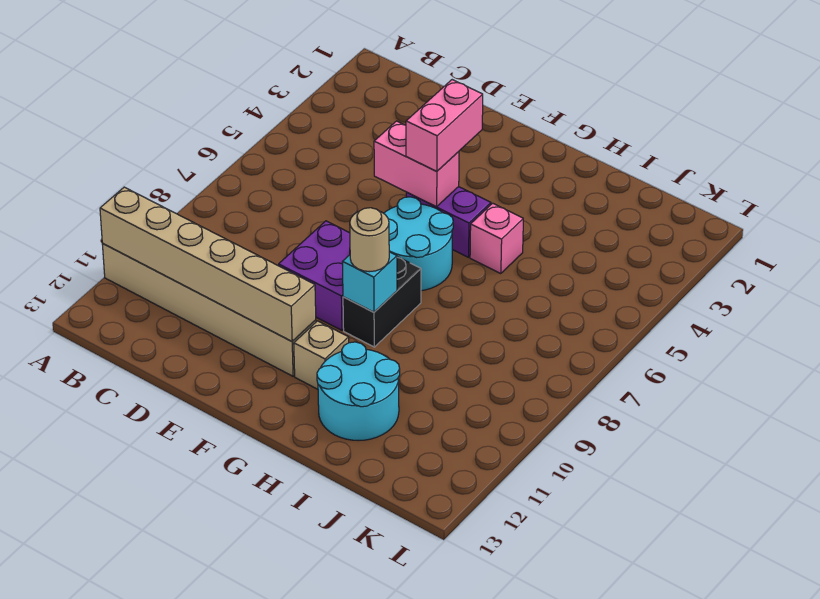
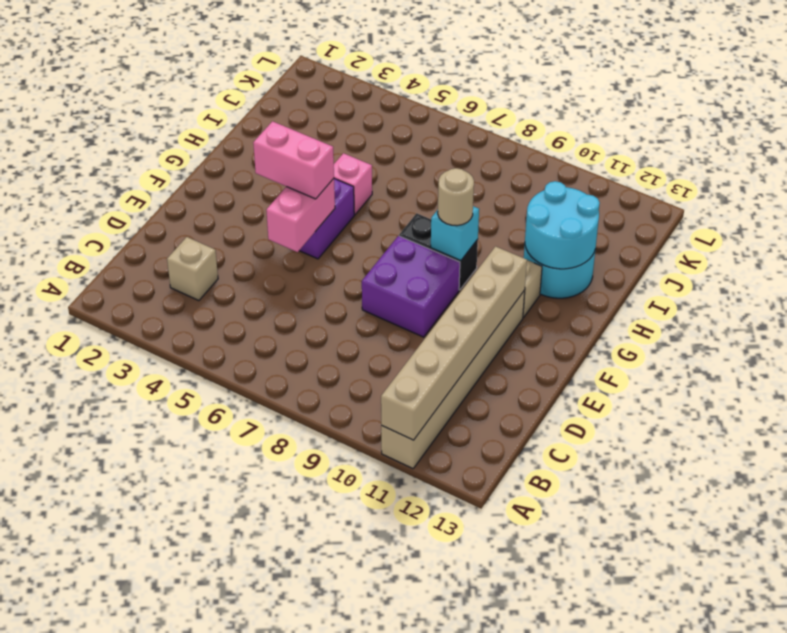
none -> tan 1x1 brick [167,237,218,301]
cyan 2x2 round brick [384,197,453,291] -> cyan 2x2 round brick moved to [525,181,600,269]

